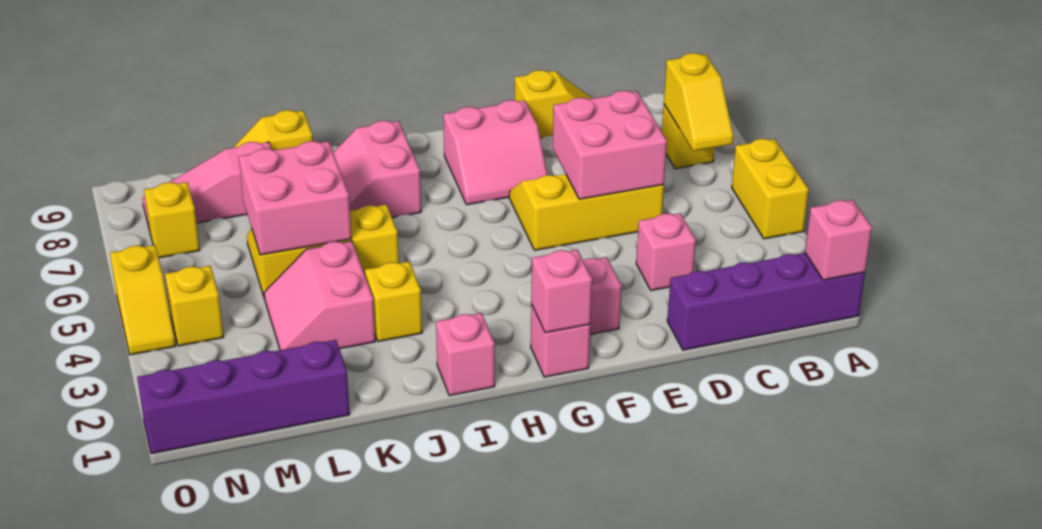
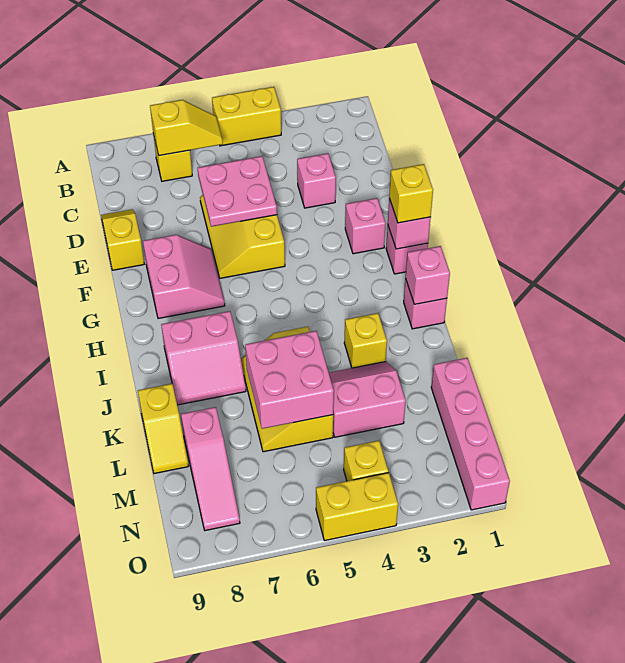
purple 1x4 brick [667,253,865,350] -> none
pink 1x1 brick [805,200,872,280] -> pink 1x1 brick moved to [406,246,450,304]
pink 2x2 brick [553,91,667,199] -> pink 2x2 plate [198,156,277,227]
pink 2x2 slope [264,241,375,350] -> pink 2x2 slope turned to [329,362,406,437]
purple 1x4 brick [137,340,350,454] -> pink 1x4 brick [431,358,510,510]
yellow 1x1 brick [144,182,200,258] -> yellow 1x1 brick moved to [389,164,433,223]
yellow 1x2 slope [110,245,176,355] -> yellow 1x2 brick [316,473,398,541]

